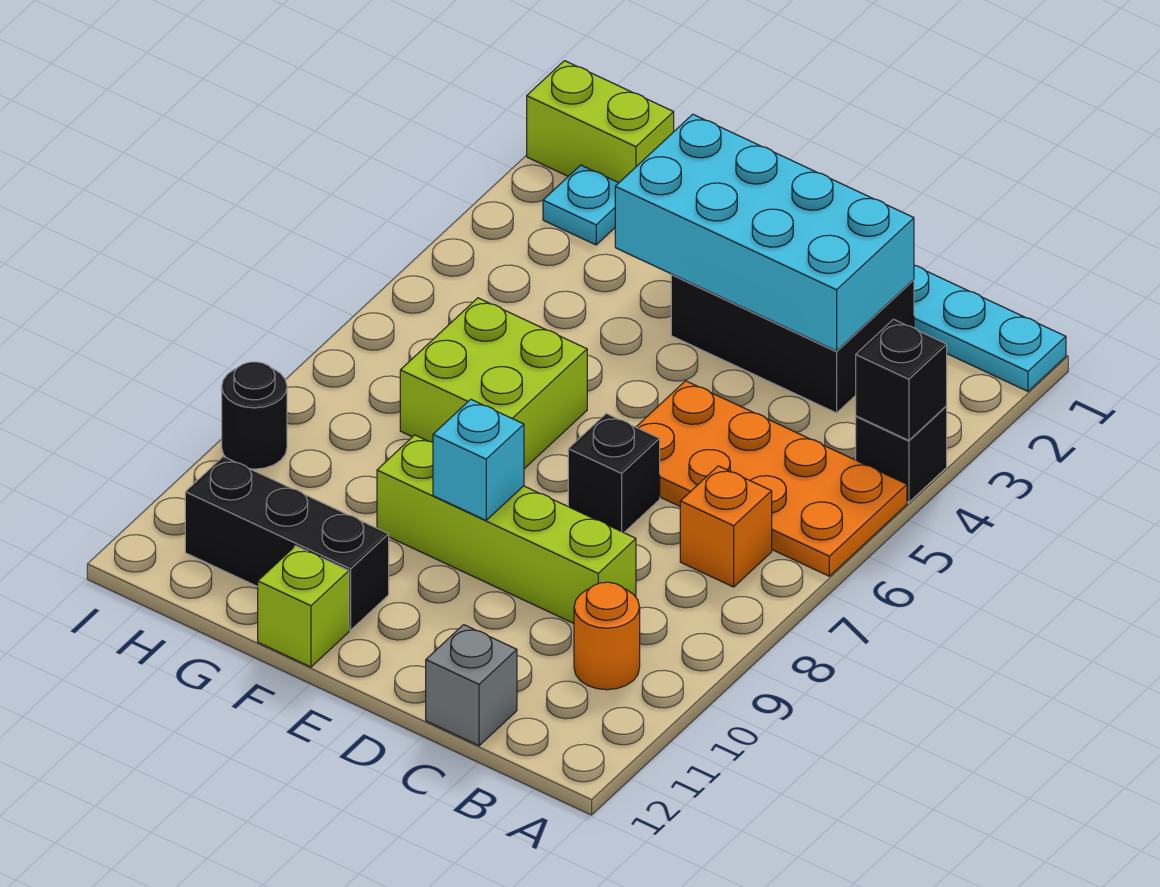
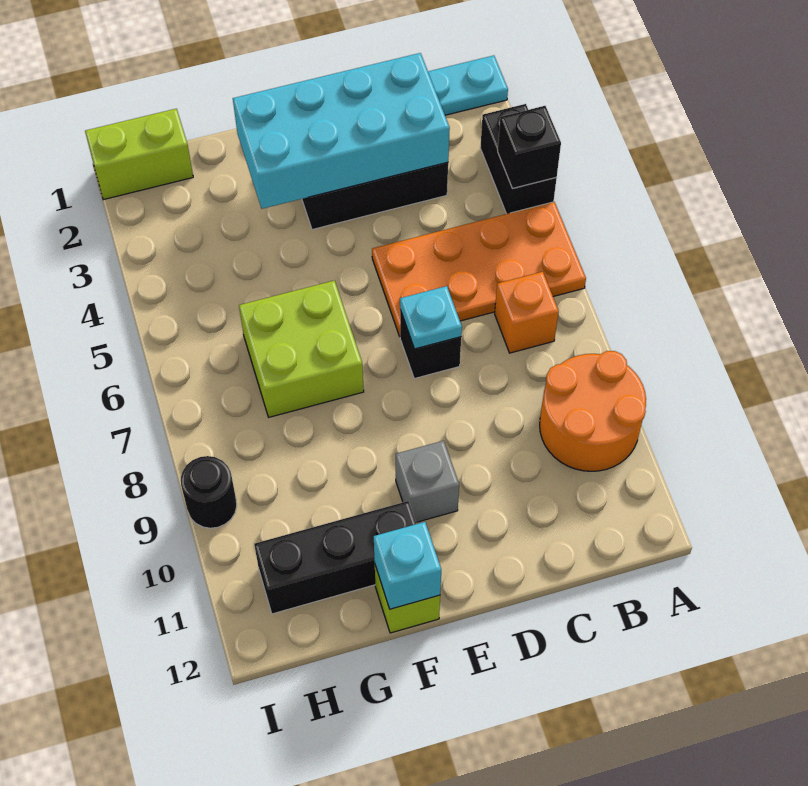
black 1x1 brick [856,406,947,502] -> black 1x2 brick [480,104,557,214]
orange 1x1 round brick [574,582,640,690] -> orange 2x2 round brick [540,351,646,471]
lime 1x4 brick [377,435,636,623] -> none
grey 1x1 brick [426,625,517,746] -> grey 1x1 brick moved to [396,441,459,522]
cyan 1x1 brick [433,399,524,520] -> cyan 1x1 brick moved to [374,522,441,609]
cyan 1x1 plate [543,165,618,245] -> cyan 1x1 plate moved to [400,286,462,349]

